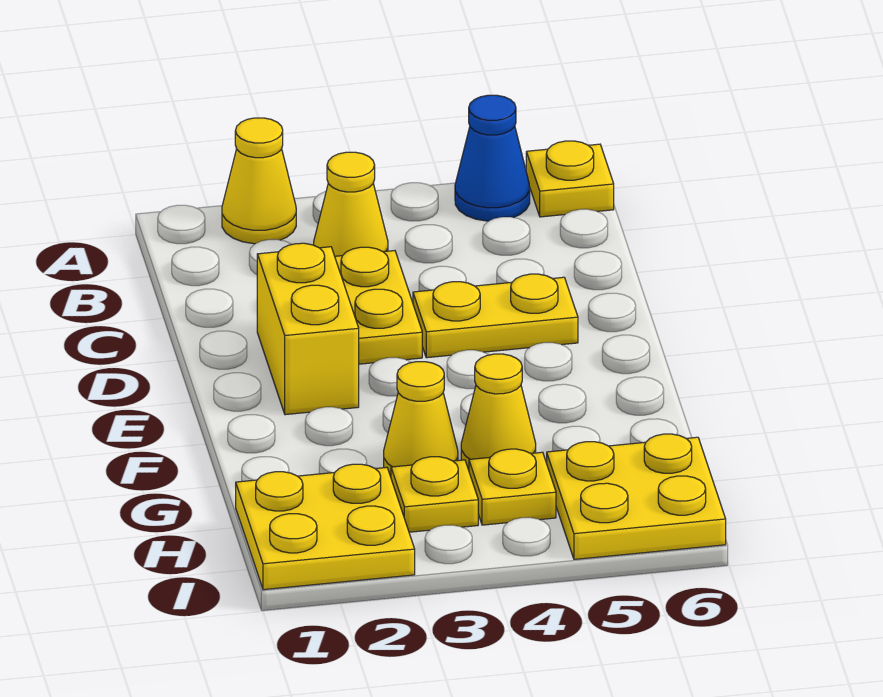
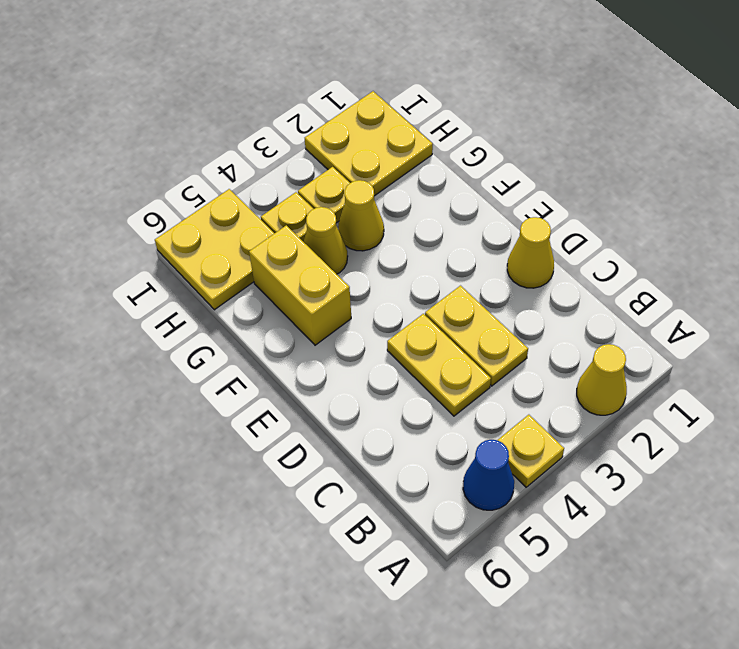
yellow 1x1 plate [526,141,614,217] -> yellow 1x1 plate moved to [498,415,564,487]
yellow 1x1 cone [314,152,388,256] -> yellow 1x1 cone moved to [507,217,554,288]
yellow 1x2 brick [257,243,359,415] -> yellow 1x2 brick moved to [249,225,351,345]
yellow 1x2 plate [413,274,578,358] -> yellow 1x2 plate turned to [387,314,491,416]

